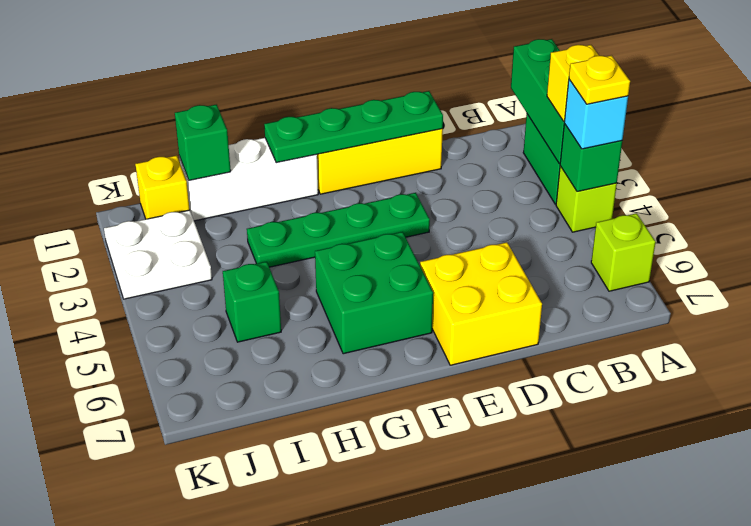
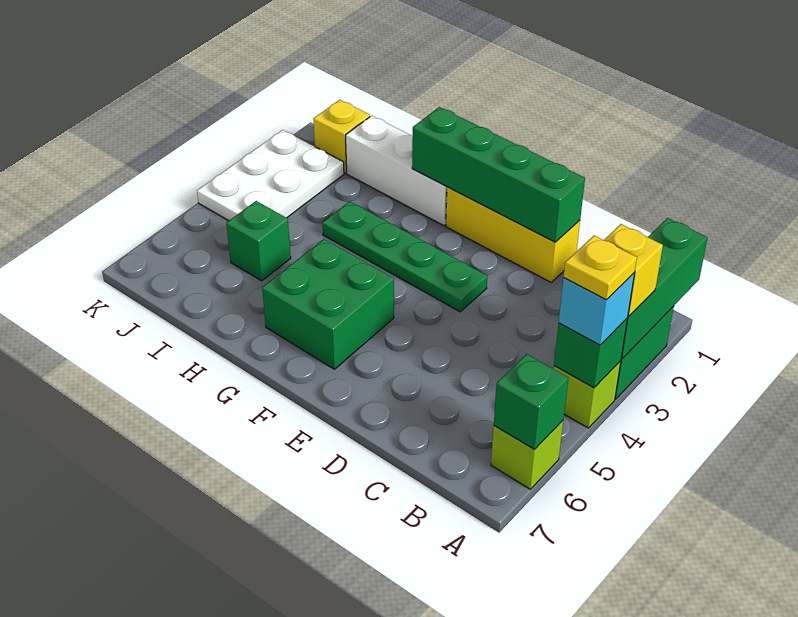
green 1x4 plate [264,91,443,163] -> green 1x4 brick [412,107,585,242]
yellow 2x2 brick [420,242,542,365] -> none
green 1x1 brick [175,104,231,180] -> green 1x1 brick moved to [494,354,568,450]
white 2x2 plate [104,210,212,299] -> white 2x3 plate [197,130,344,221]

